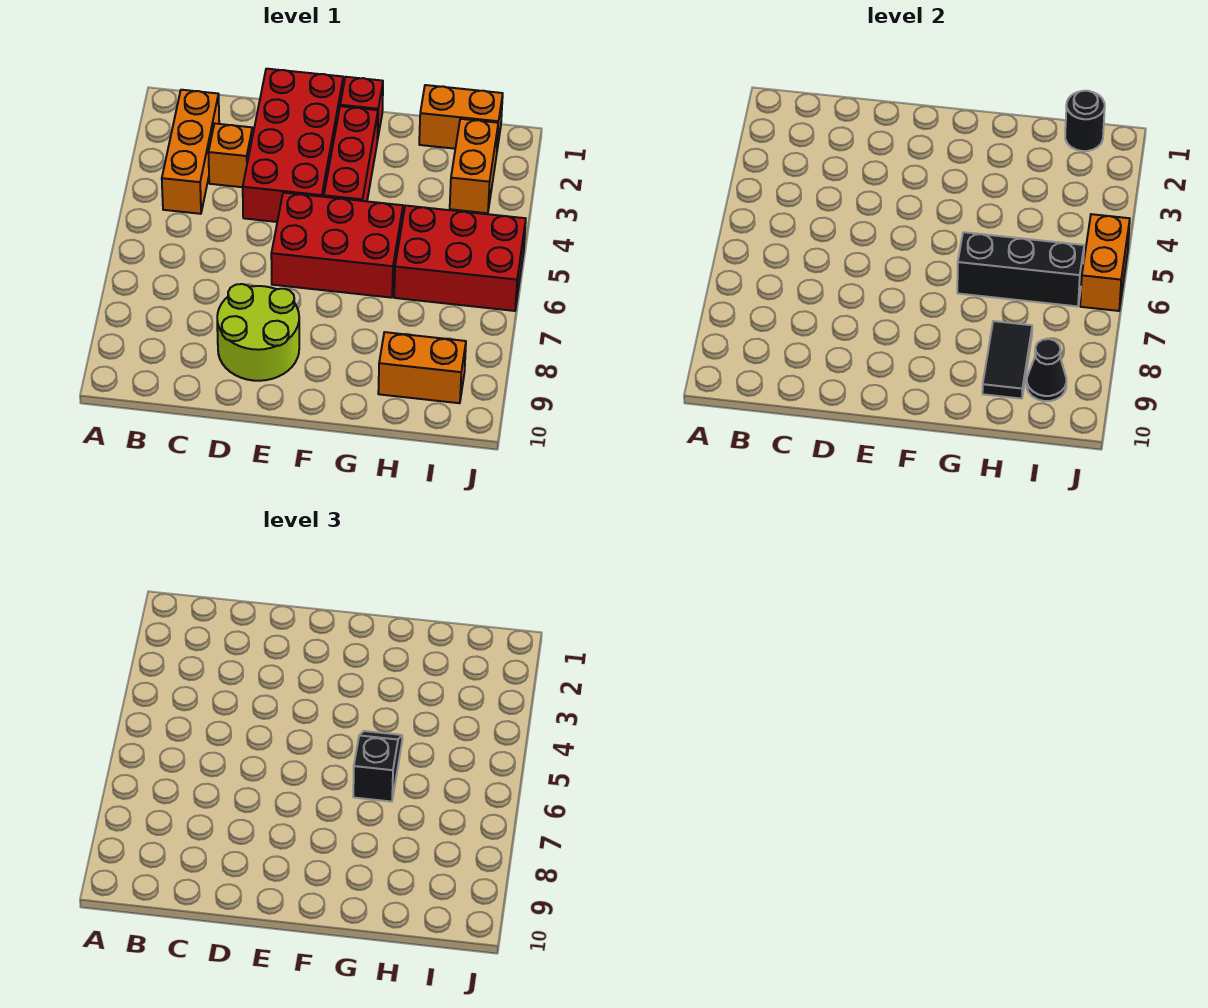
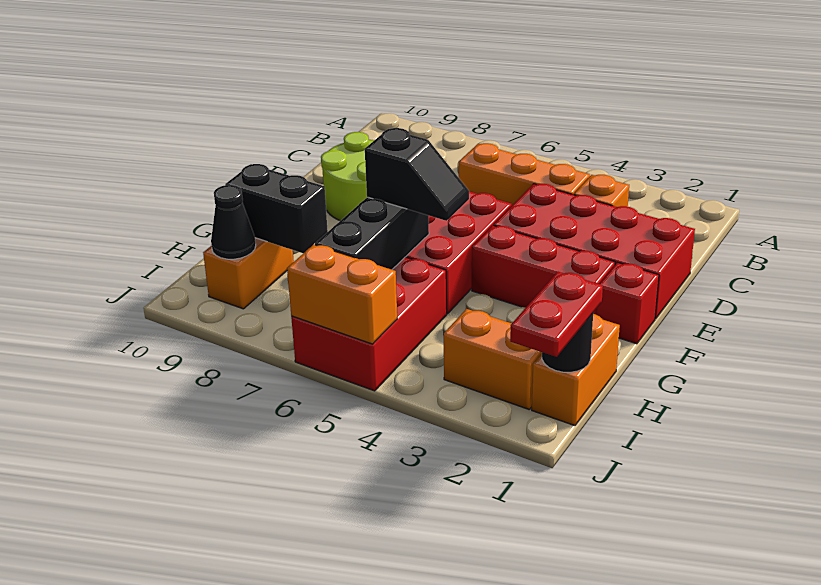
orange 1x3 brick [162,90,219,214] -> orange 1x3 brick moved to [459,143,590,205]
black 1x2 tile [982,321,1032,399] -> black 1x2 brick [225,164,328,253]
none -> red 1x2 plate [510,272,603,357]

